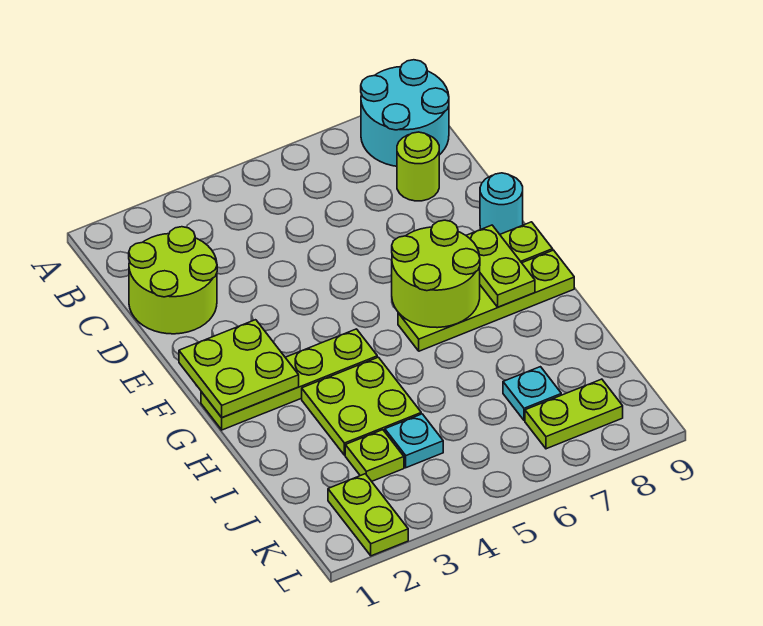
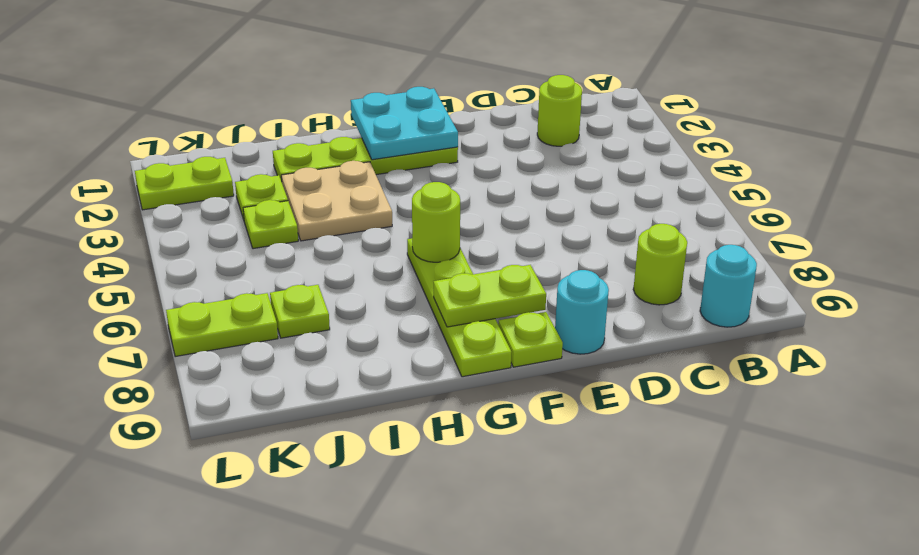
cyan 2x2 round brick [361,60,449,166] -> cyan 1x1 round brick [700,245,757,327]
lime 2x2 round brick [129,227,217,334] -> lime 1x1 round brick [537,75,582,146]
lime 2x2 plate [179,320,299,418] -> cyan 2x2 plate [351,87,458,160]
lime 2x2 round brick [392,220,480,328] -> lime 1x1 round brick [412,182,460,262]
lime 1x4 plate [201,329,377,430] -> lime 1x4 plate turned to [273,137,458,182]
lime 2x2 plate [302,357,421,455] -> tan 2x2 plate [281,161,392,241]
cyan 1x1 plate [385,414,443,468] -> lime 1x1 plate [243,200,298,249]
cyan 1x1 plate [503,367,561,420] -> lime 1x1 plate [270,285,330,338]
lime 1x2 plate [525,379,623,449] -> lime 1x2 plate turned to [166,293,278,357]

